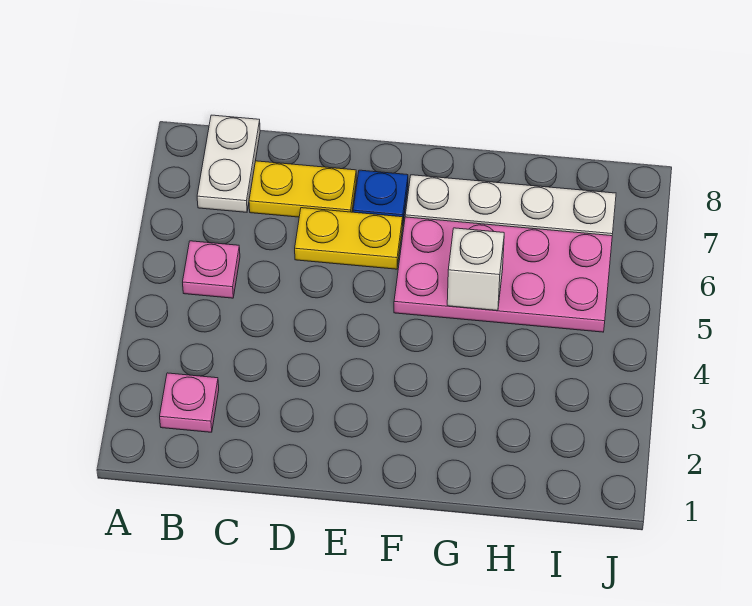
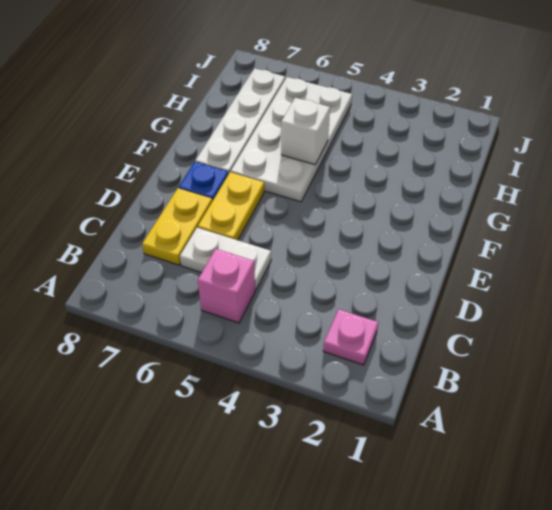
pink 1x1 plate [183,241,240,298] -> pink 1x1 brick [198,249,255,323]
white 1x2 plate [197,115,260,212] -> white 1x2 plate moved to [180,228,271,290]
pink 2x4 plate [394,217,612,332] -> white 2x4 plate [231,77,352,202]

